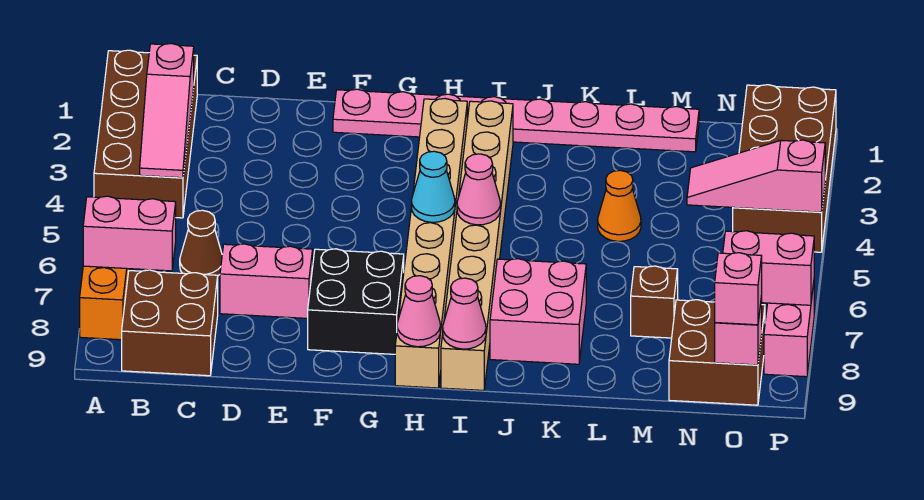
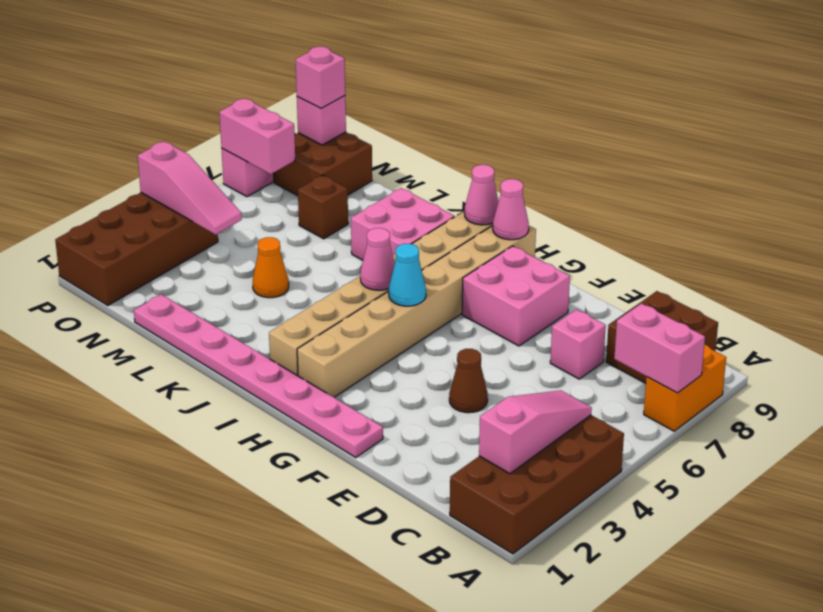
brown 1x1 cone [180,210,222,276] -> brown 1x1 cone moved to [449,349,488,413]
pink 1x2 brick [220,244,313,318] -> pink 1x1 brick [550,309,606,379]
black 2x2 brick [308,249,404,354] -> pink 2x2 brick [462,246,570,346]

